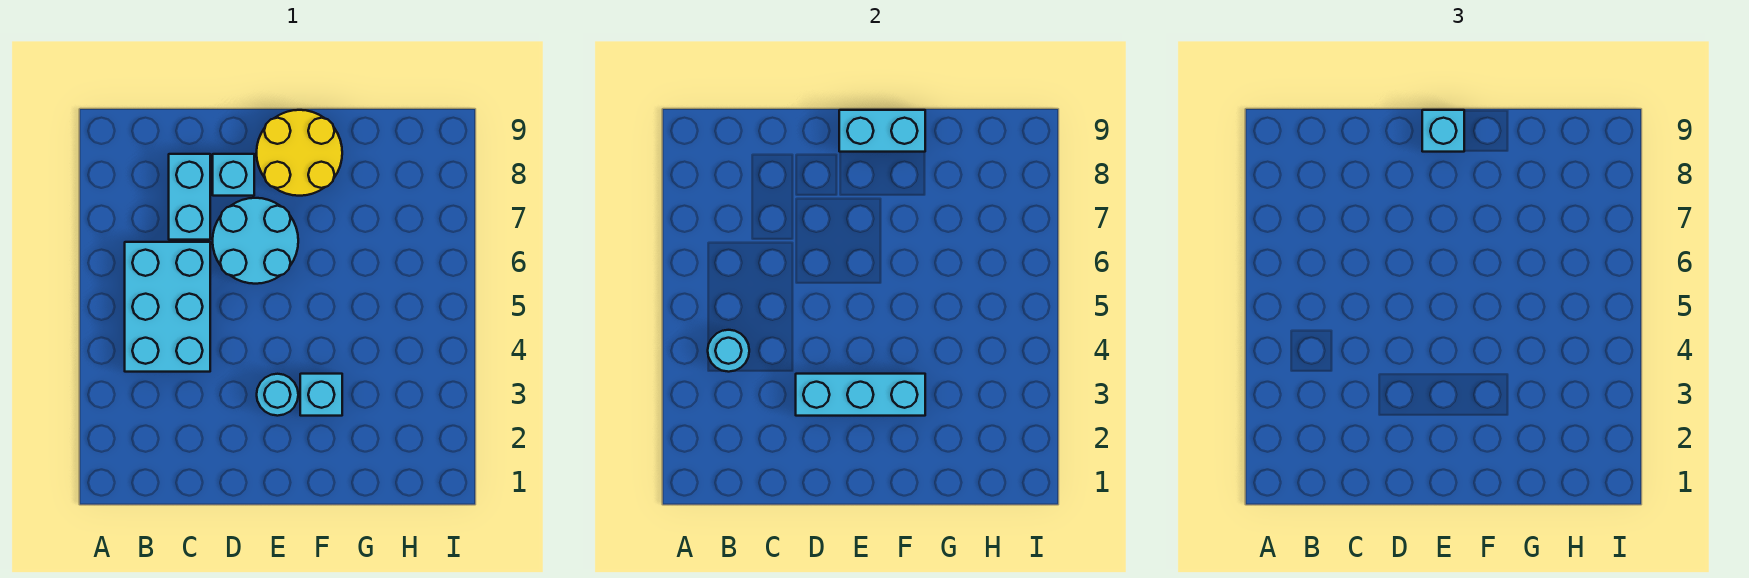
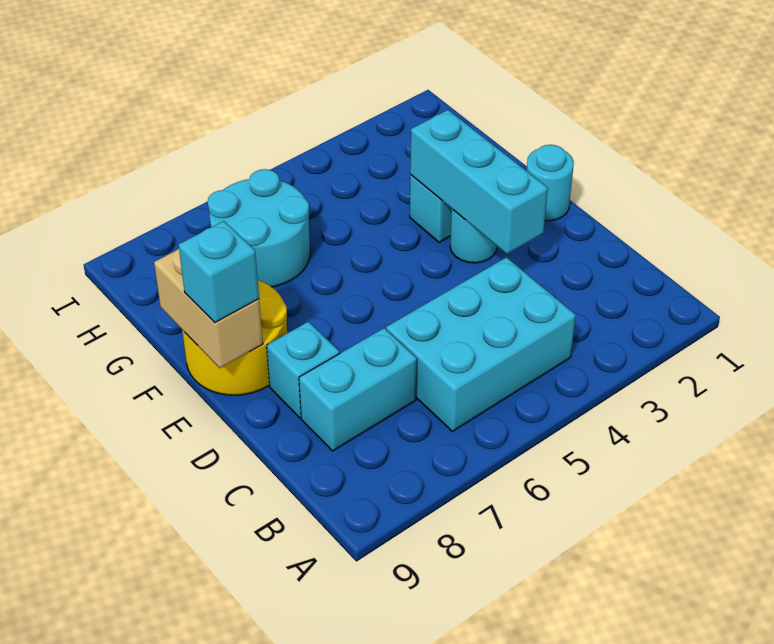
cyan 1x1 round brick [708,330,749,372] -> cyan 1x1 round brick moved to [527,145,574,221]
cyan 2x2 round brick [213,198,298,284] -> cyan 2x2 round brick moved to [208,169,310,287]
cyan 1x2 brick [839,110,925,152] -> tan 1x2 brick [154,249,263,368]

